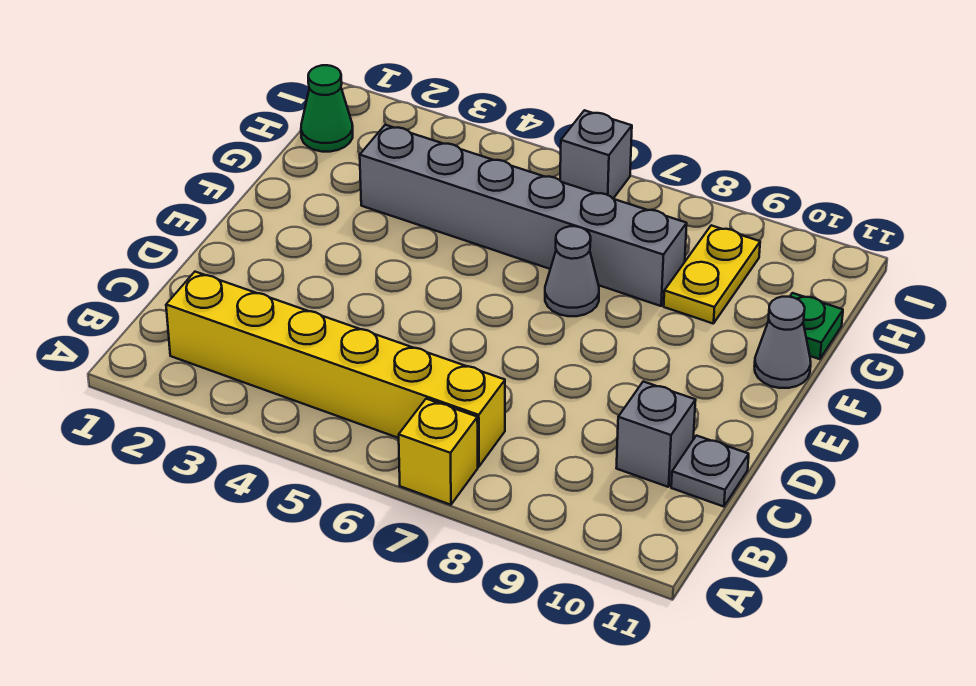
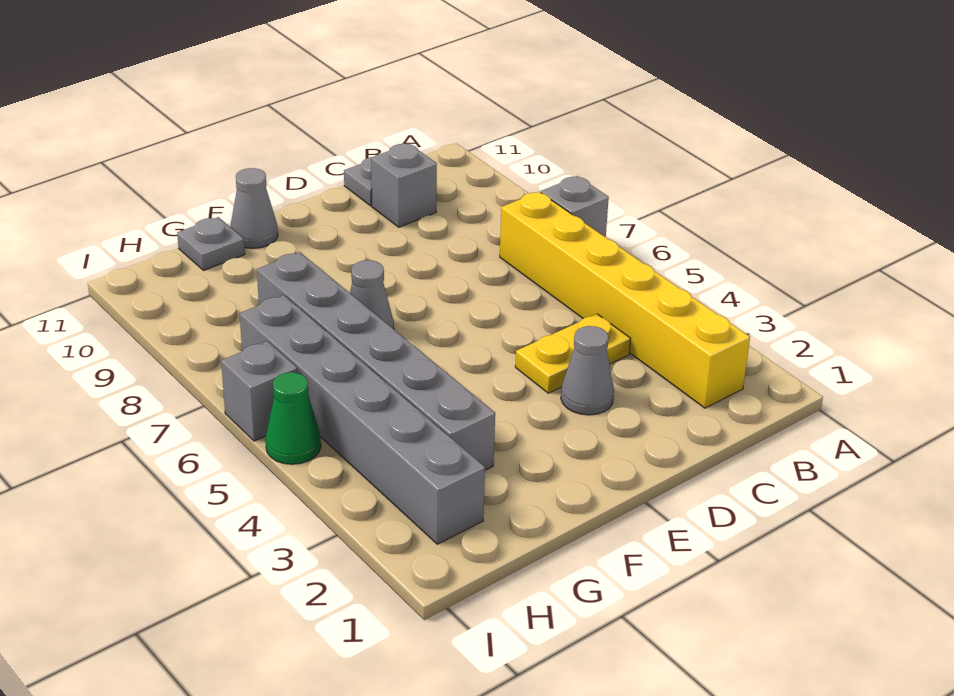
yellow 1x1 brick [399,399,478,505] -> grey 1x1 brick [541,176,609,237]
none -> grey 1x1 cone [561,326,614,415]
yellow 1x2 plate [664,225,760,324] -> yellow 1x2 plate moved to [515,314,631,393]
green 1x1 plate [790,293,843,359] -> grey 1x1 plate [177,217,245,271]
green 1x1 cone [301,65,353,152] -> green 1x1 cone moved to [266,372,321,464]
none -> grey 1x6 brick [240,295,485,544]

